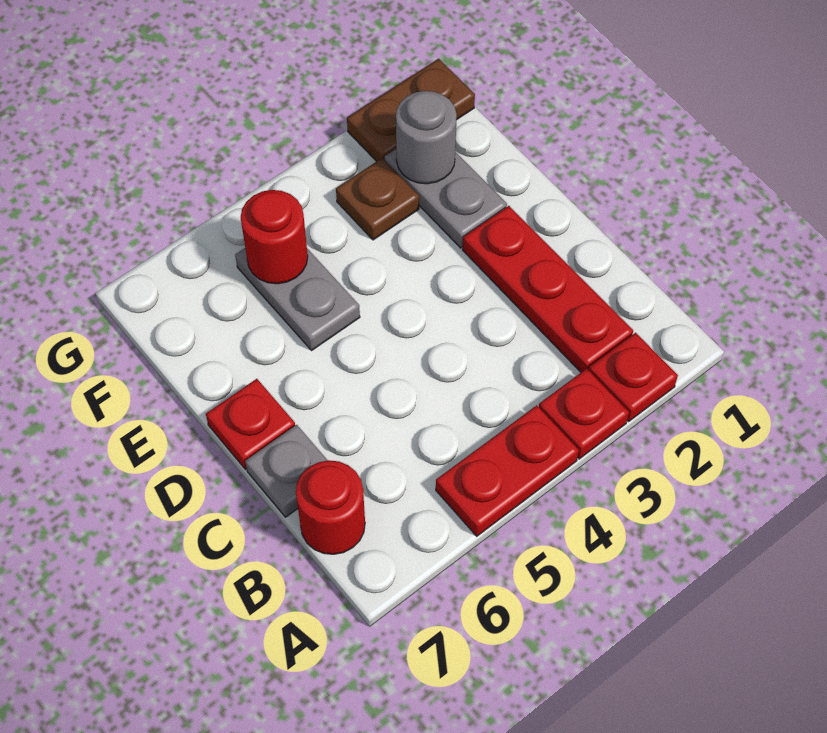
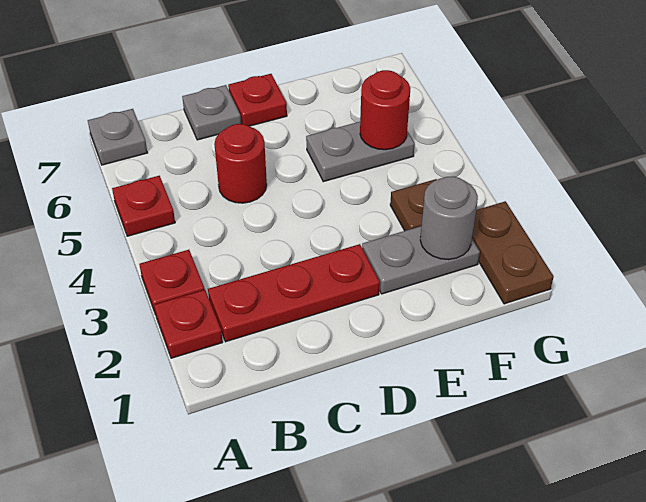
red 1x2 plate [436,405,579,536] -> red 1x1 plate [112,176,175,236]
none -> grey 1x1 plate [88,109,147,165]
red 1x1 round brick [296,460,365,554] -> red 1x1 round brick moved to [214,124,267,203]

